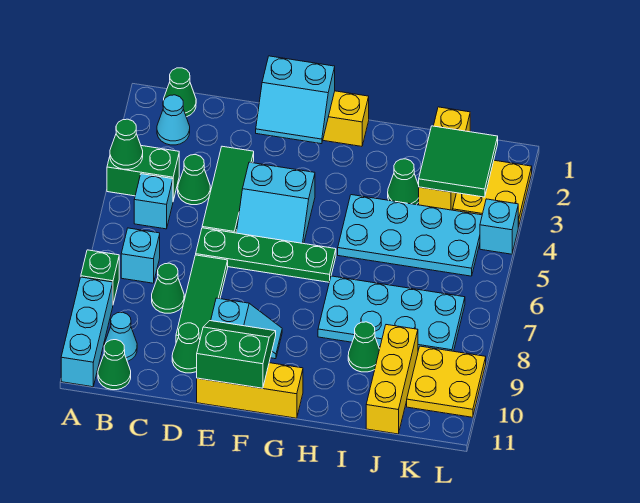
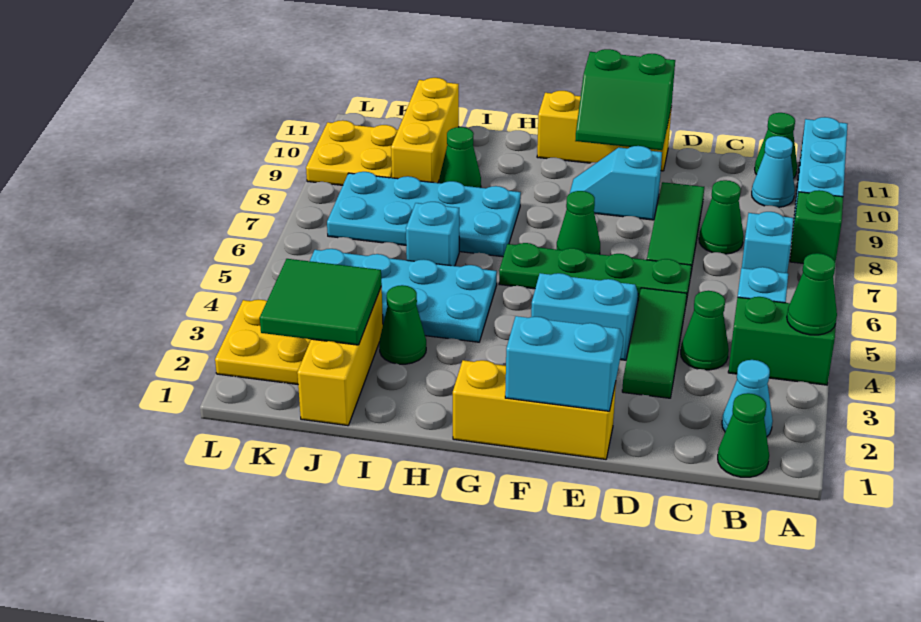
green 1x1 cone [172,323,200,373] -> green 1x1 cone moved to [557,191,600,254]
cyan 1x1 brick [480,199,518,254] -> cyan 1x1 brick moved to [406,202,459,266]

